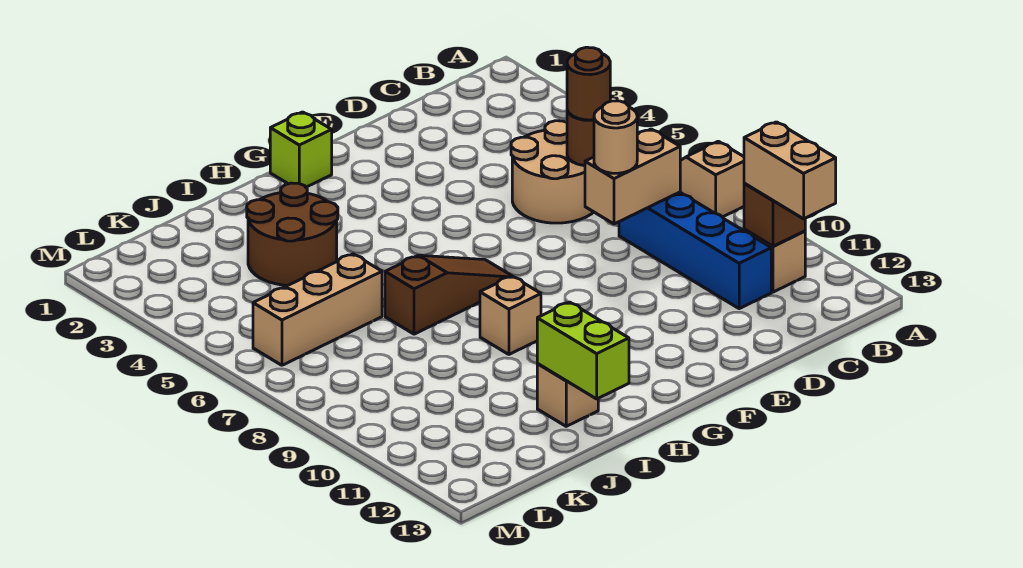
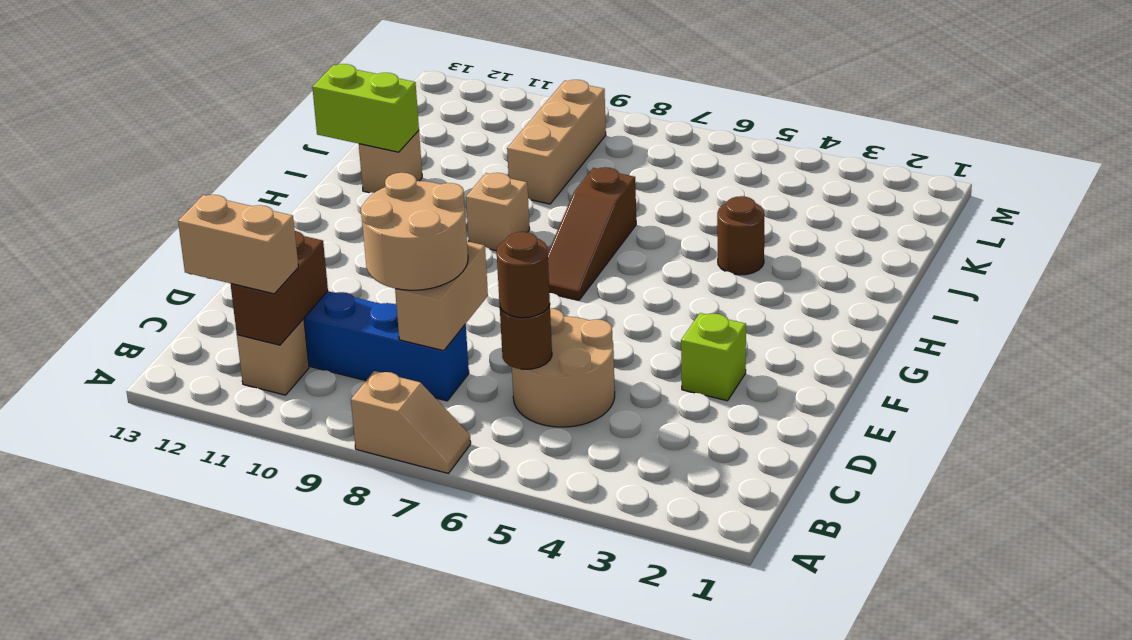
brown 1x1 brick [744,183,805,246] -> brown 1x2 brick [231,231,328,345]
tan 1x1 round brick [594,101,637,173] -> tan 2x2 round brick [361,173,468,290]
lime 1x1 brick [270,112,332,187] -> lime 1x1 brick moved to [681,313,746,401]
brown 2x2 round brick [247,183,338,285] -> brown 1x1 round brick [717,196,765,275]
tan 1x3 brick [253,254,382,365] -> tan 1x3 brick moved to [507,80,606,204]

